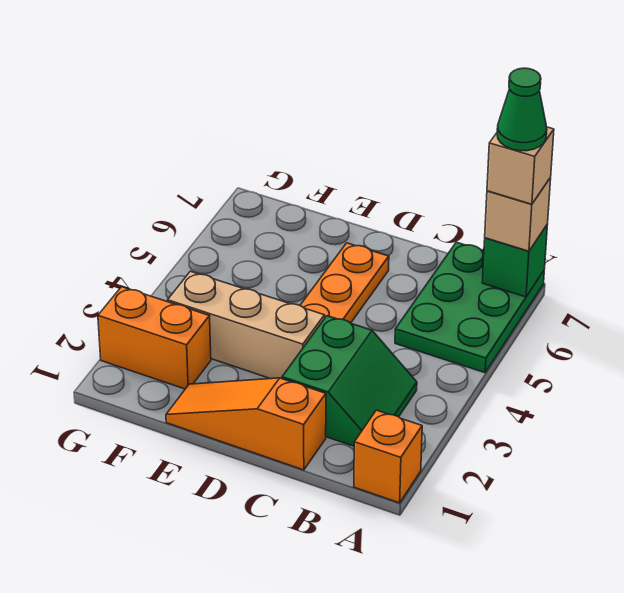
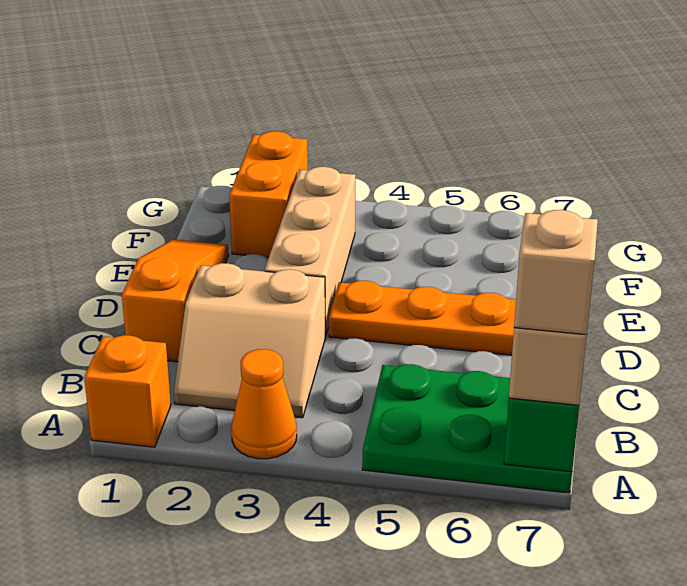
none -> orange 1x1 cone [231,349,297,459]
green 1x1 cone [497,68,547,151] -> none
green 2x2 slope [282,316,417,446] -> tan 2x2 slope [174,263,325,418]

